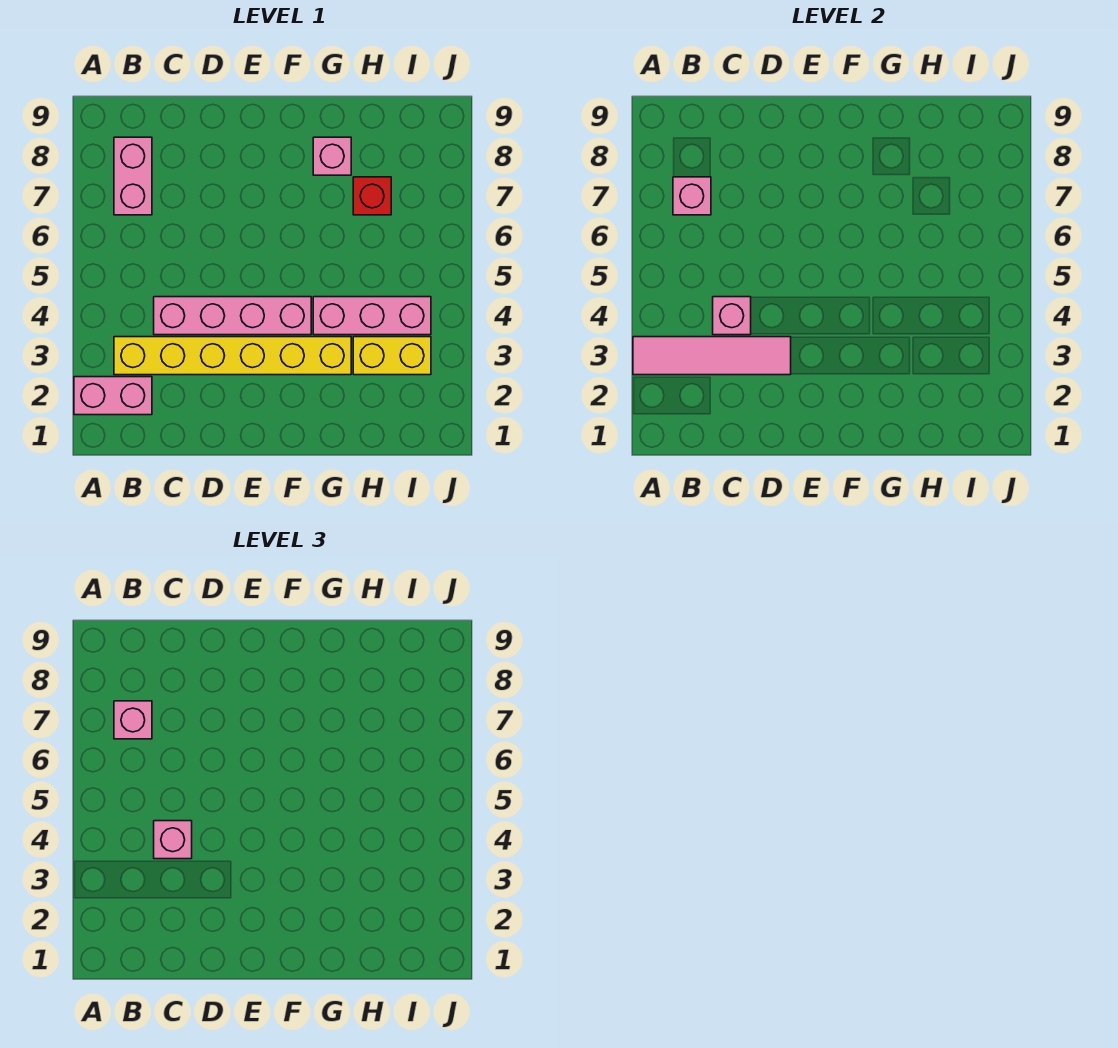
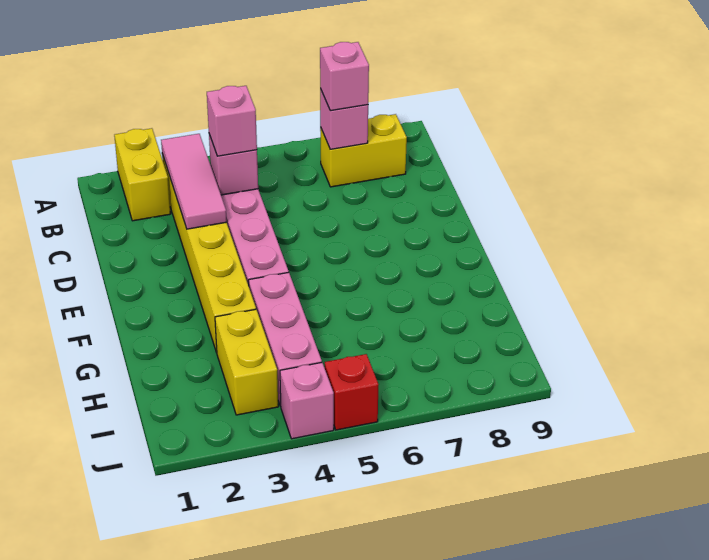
pink 1x2 brick [74,377,152,415] -> yellow 1x2 brick [114,128,171,221]
pink 1x4 tile [633,337,791,375] -> pink 1x3 tile [161,134,227,229]
pink 1x2 brick [114,137,152,215] -> yellow 1x2 brick [320,114,407,187]
pink 1x1 brick [313,137,351,175] -> pink 1x1 brick moved to [280,363,334,439]
red 1x1 brick [353,177,391,215] -> red 1x1 brick moved to [325,354,379,430]

